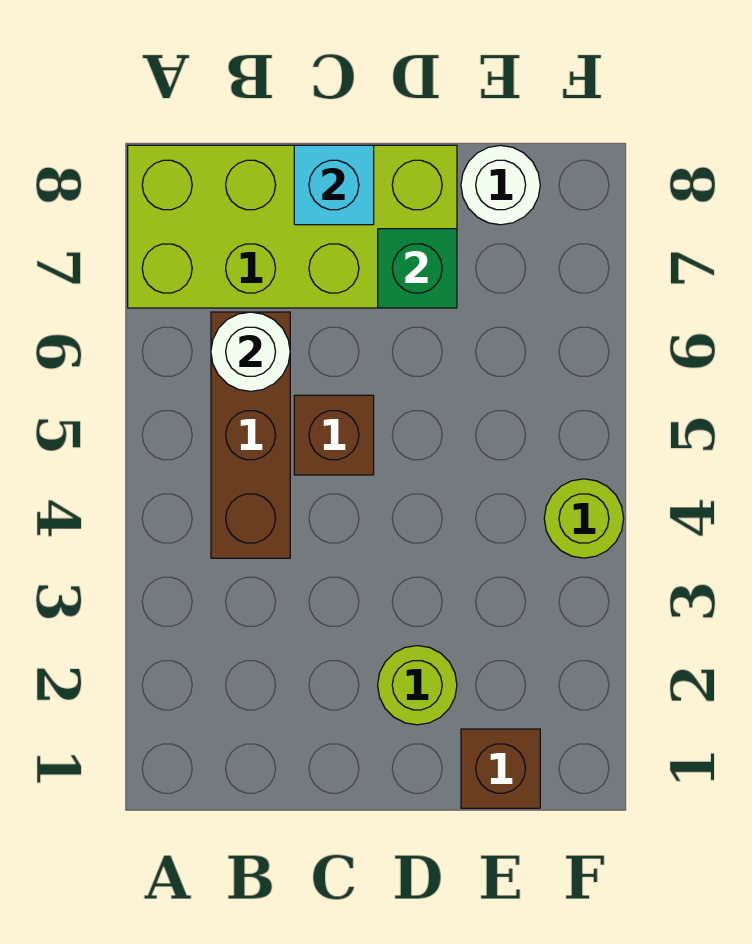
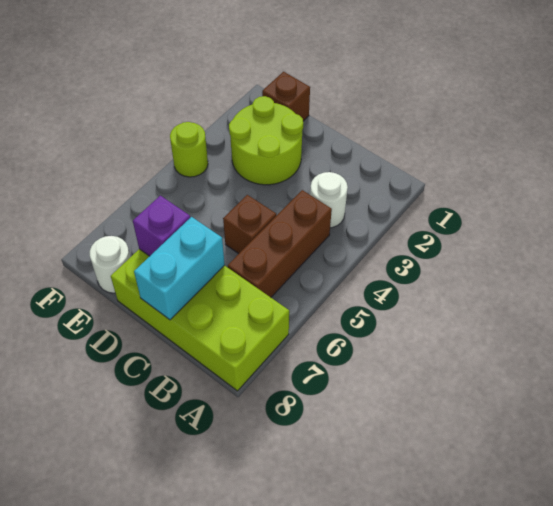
white 1x1 round brick [211,312,290,391] -> white 1x1 round brick moved to [310,172,348,228]
cyan 1x1 brick [294,145,374,225] -> cyan 1x2 brick [134,217,225,320]
lime 1x1 round brick [378,646,457,725] -> lime 2x2 round brick [229,96,303,185]
green 1x1 brick [378,229,457,308] -> purple 1x1 brick [133,196,190,256]

